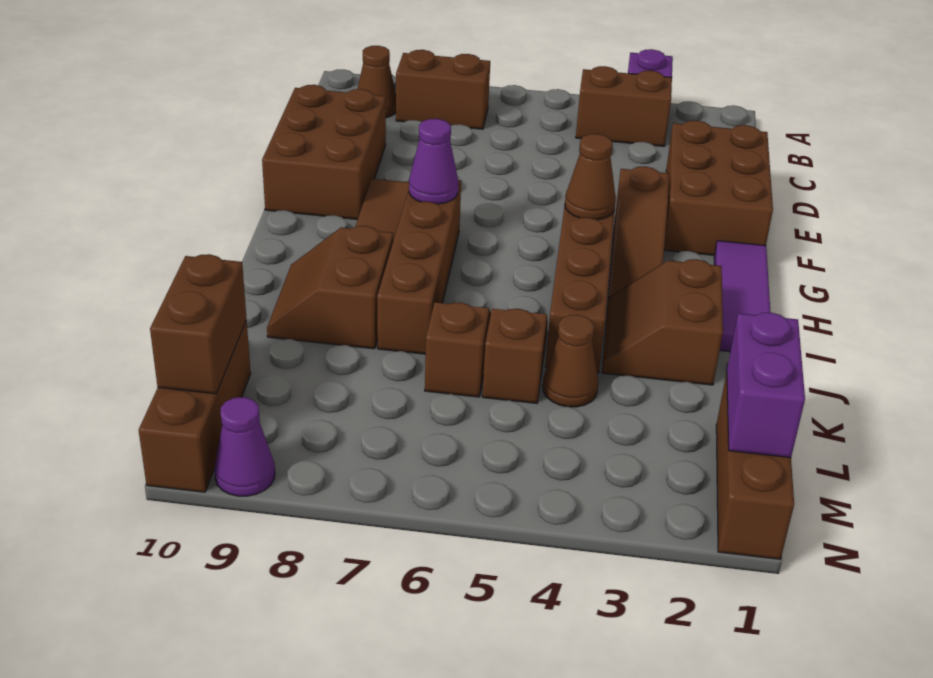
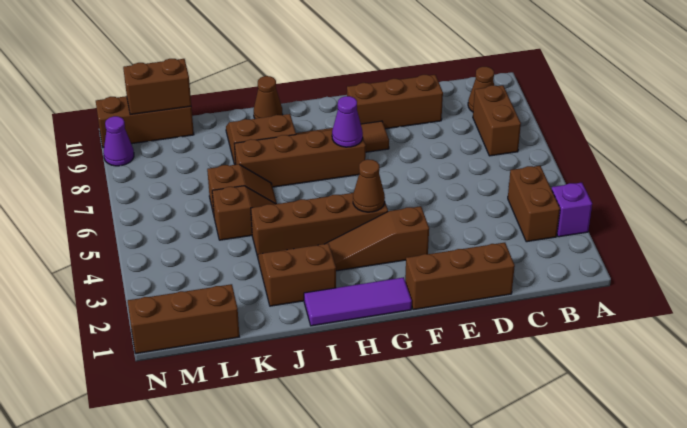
brown 2x3 brick [664,121,773,255] -> brown 1x3 brick [405,243,515,310]
brown 2x3 brick [262,85,386,220] -> brown 1x3 brick [347,75,443,129]
brown 1x1 cone [543,315,598,407] -> brown 1x1 cone moved to [254,76,283,119]
purple 1x2 brick [727,312,805,458] -> none

